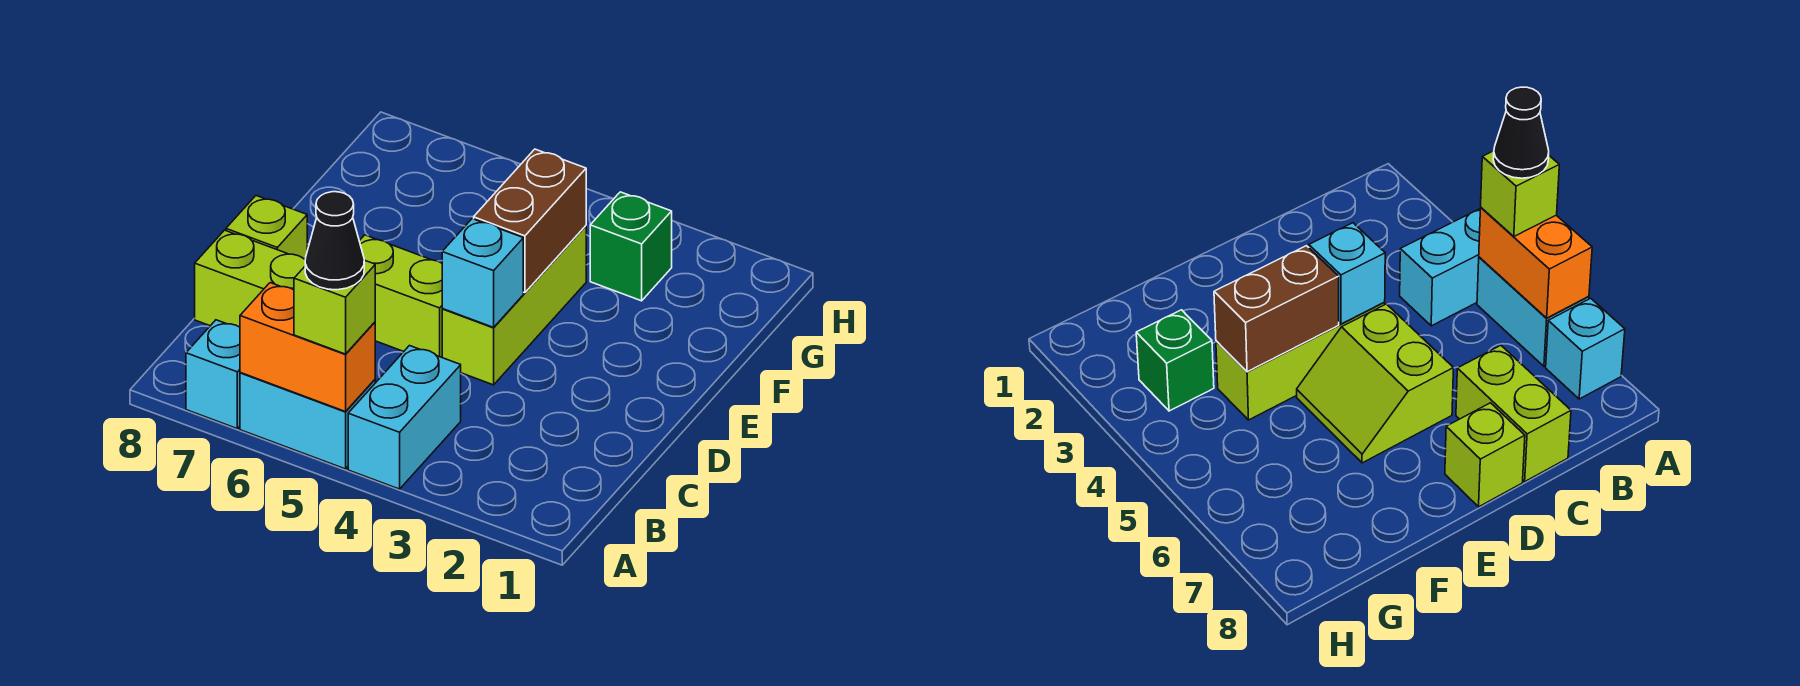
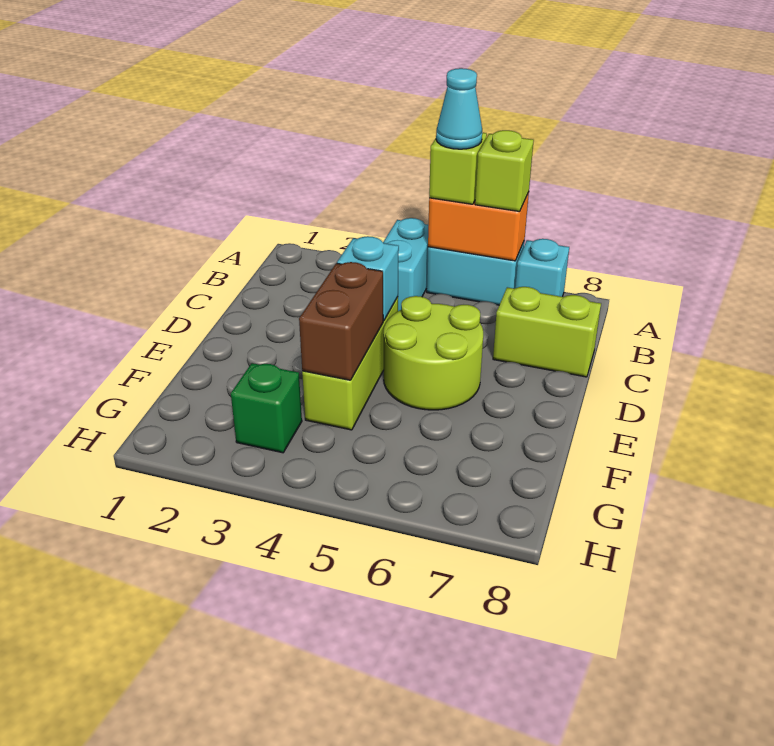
black 1x1 cone [305,192,364,290] -> cyan 1x1 cone [436,68,482,149]
lime 2x2 slope [359,235,442,357] -> lime 2x2 round brick [384,296,483,410]
lime 1x1 brick [226,196,307,259] -> lime 1x1 brick moved to [475,130,534,212]

